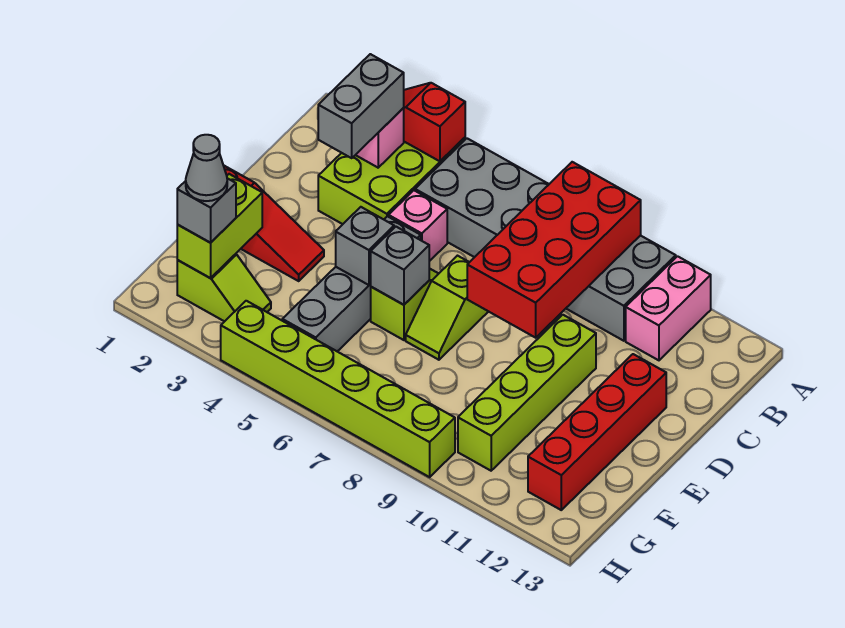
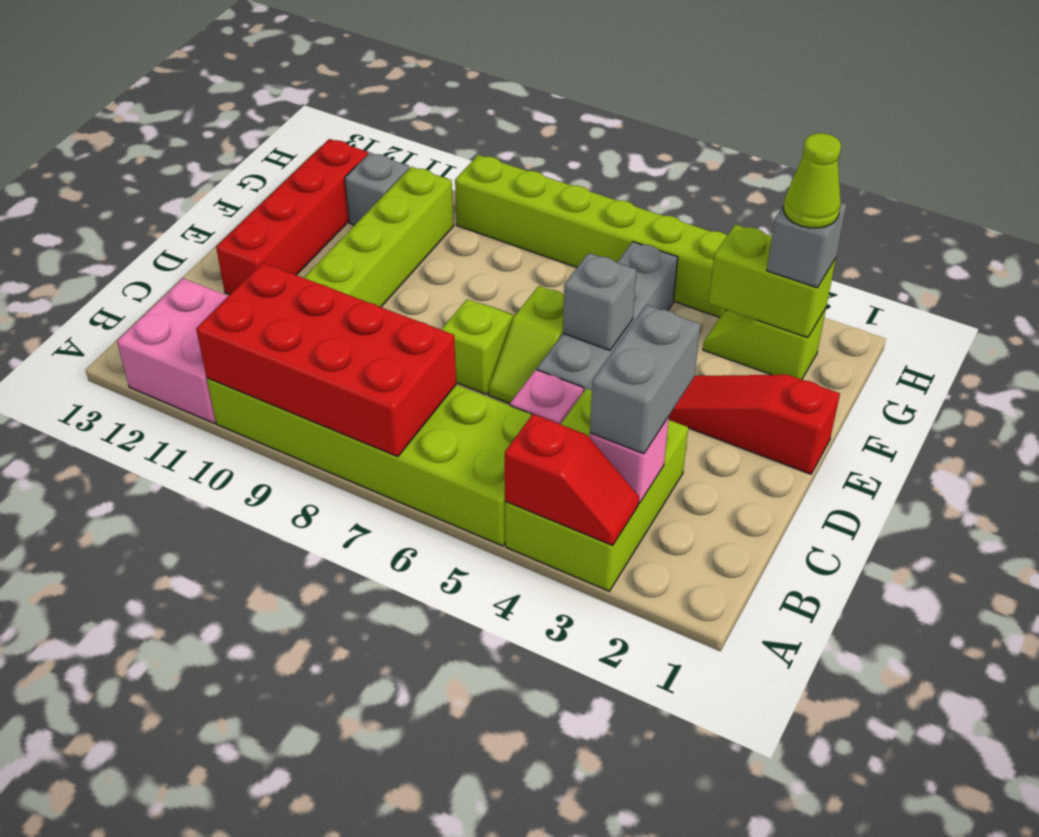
grey 2x6 brick [415,138,676,341] -> lime 2x6 brick [207,378,532,546]
red 2x4 brick [467,162,641,338] -> red 2x4 brick turned to [196,263,456,457]
pink 1x2 brick [626,256,711,360] -> pink 2x2 brick [117,278,228,423]
grey 1x1 brick [371,227,429,305] -> grey 1x1 brick moved to [345,153,410,225]
lime 1x2 brick [177,174,262,278] -> lime 1x2 brick turned to [709,224,836,338]
grey 1x1 cone [186,135,227,201] -> lime 1x1 cone [783,133,841,228]

